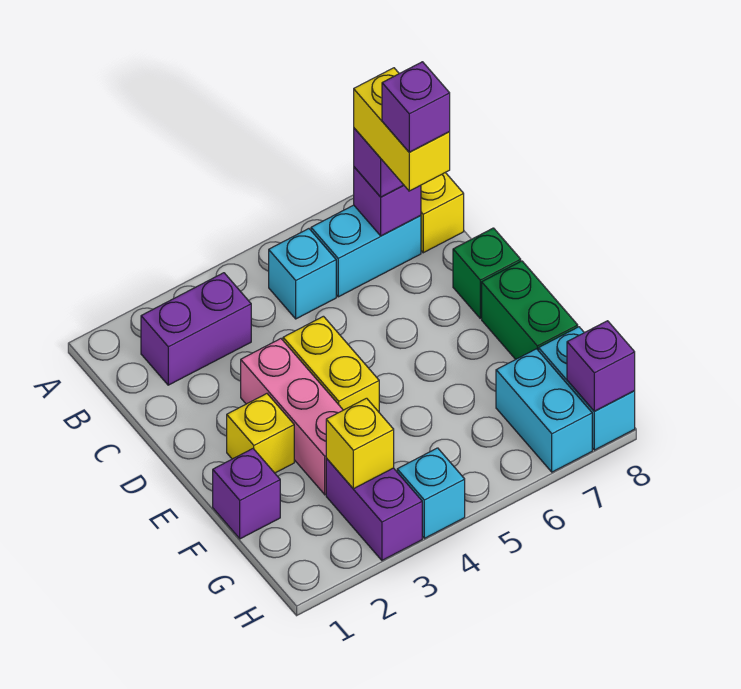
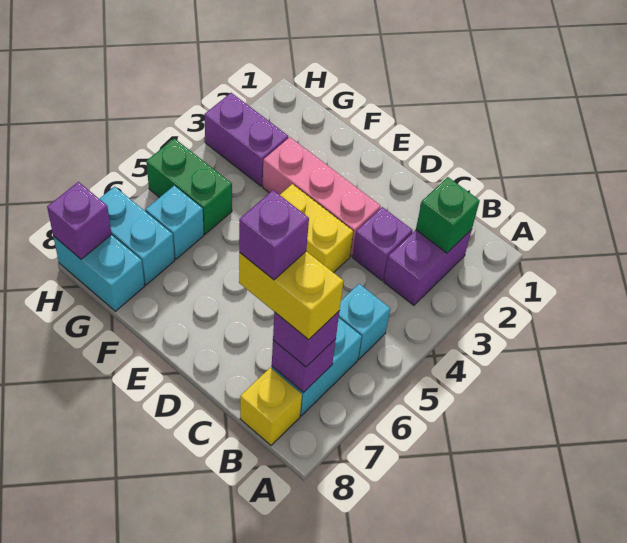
green 1x1 brick [453,228,521,318] -> green 1x1 brick moved to [416,177,480,253]
yellow 1x1 brick [227,394,294,473] -> none
green 1x2 brick [482,261,578,359] -> green 1x2 brick moved to [146,138,232,234]
purple 1x1 brick [213,449,280,539] -> purple 1x1 brick moved to [353,207,413,280]
yellow 1x1 brick [326,398,394,489] -> none
cyan 1x1 brick [397,448,465,538] -> cyan 1x1 brick moved to [146,186,204,259]

